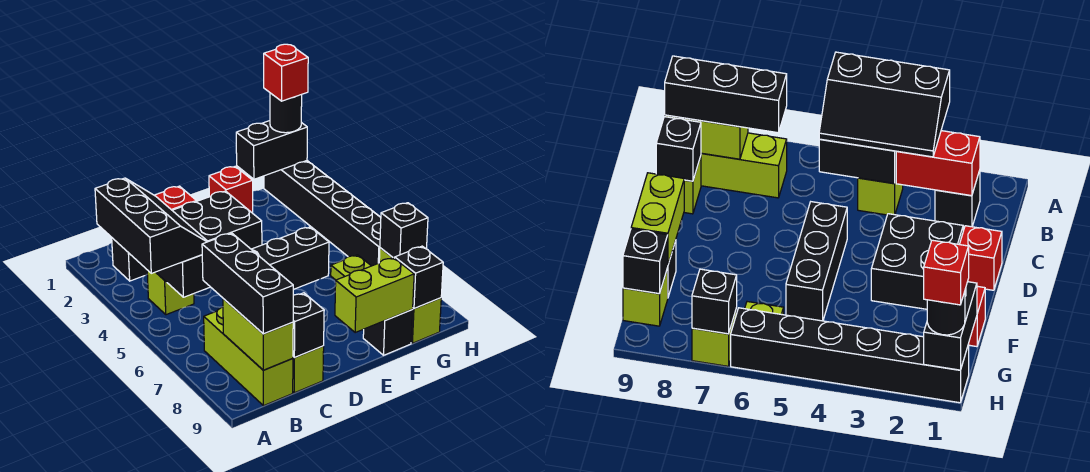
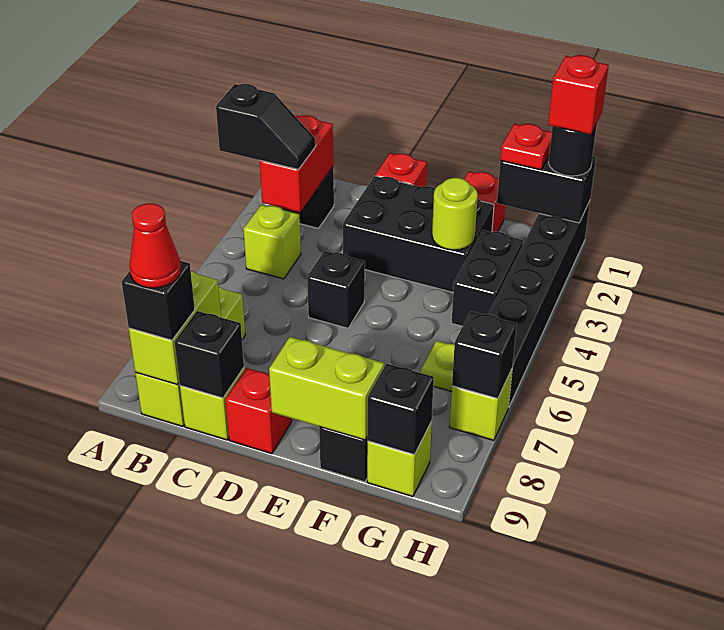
black 2x3 slope [95,178,208,273] -> black 1x2 slope [216,84,316,169]
black 1x2 brick [156,255,210,297] -> black 1x2 brick moved to [452,230,523,326]
black 1x3 brick [202,233,294,334] -> black 1x1 brick [122,261,195,340]
none -> red 1x1 cone [130,203,181,288]
black 2x2 brick [172,191,262,249] -> black 2x3 brick [343,176,494,292]
black 1x3 brick [251,227,329,289] -> black 1x1 brick [307,251,365,328]
none -> red 1x1 brick [225,368,292,454]
none -> lime 1x1 round brick [432,178,478,250]
none -> red 1x1 plate [500,124,552,170]

